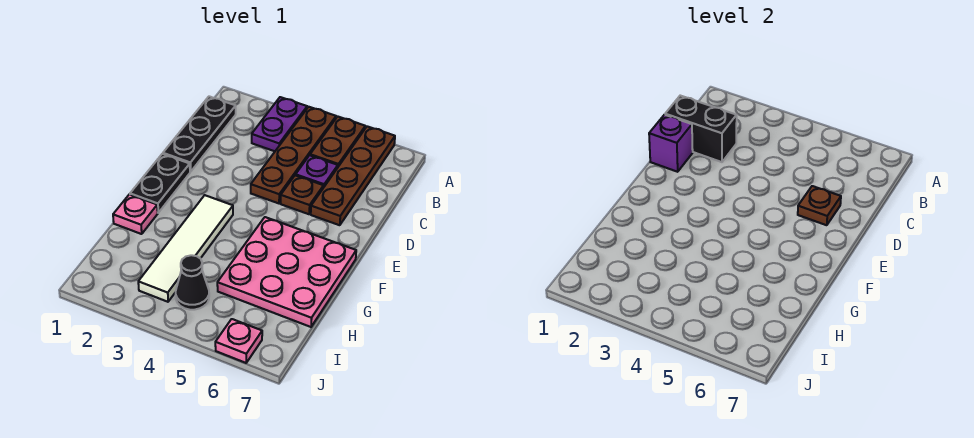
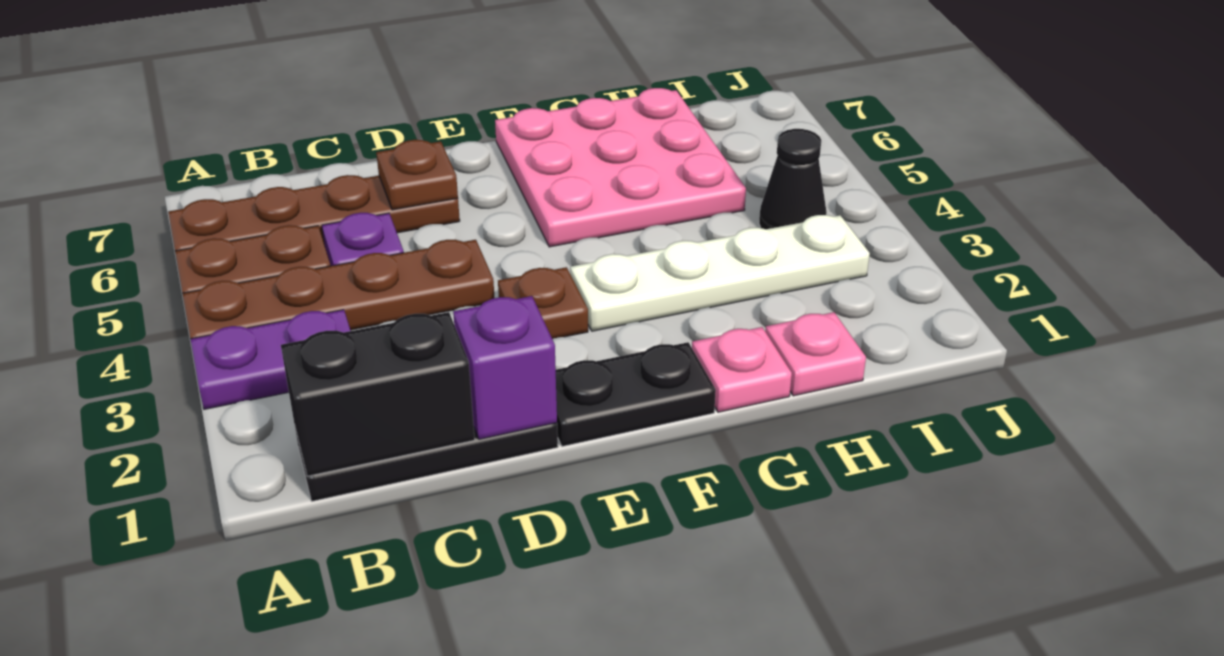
black 1x2 brick [665,96,737,162] -> black 1x2 brick turned to [281,312,475,476]
brown 1x1 plate [281,175,323,214] -> brown 1x1 plate moved to [498,267,588,339]
white 1x4 tile [138,195,233,302] -> white 1x4 plate [570,215,870,331]
pink 1x1 plate [215,319,262,363] -> pink 1x1 plate moved to [765,312,866,396]

